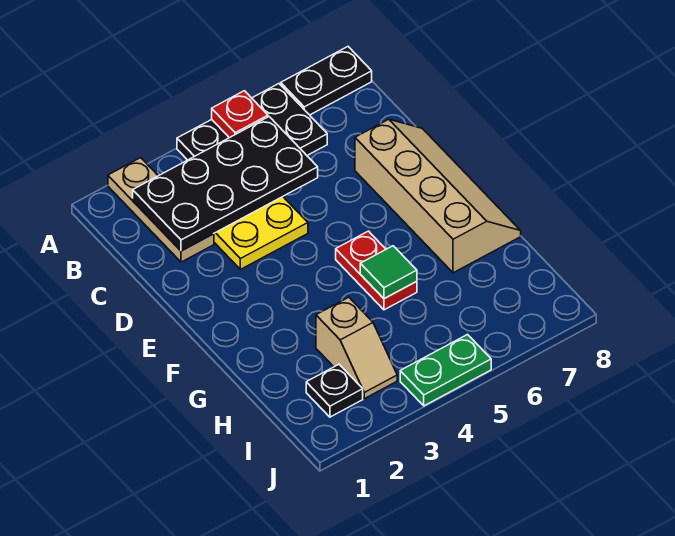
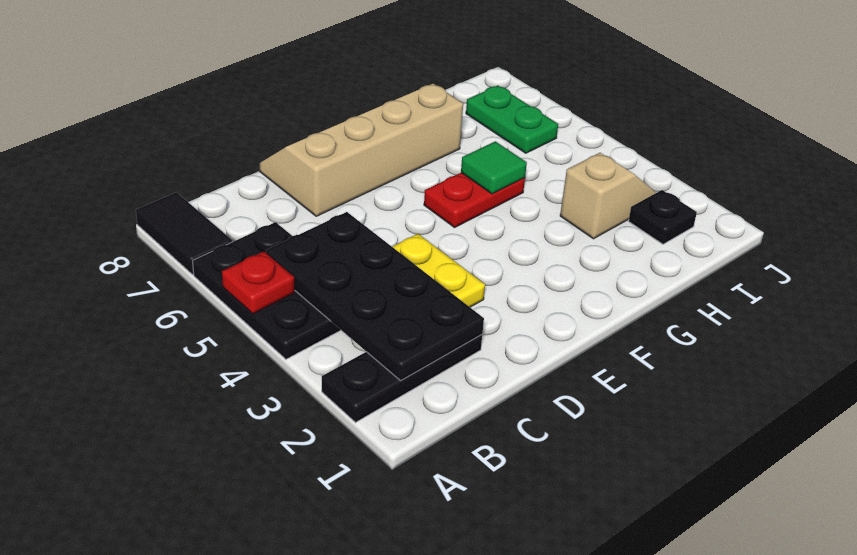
tan 1x3 plate [108,158,214,262] -> black 1x3 plate [322,335,482,422]
black 1x2 plate [281,47,372,115] -> black 1x2 tile [136,192,233,275]
green 1x2 plate [400,335,491,406] -> green 1x2 plate moved to [466,86,558,153]

